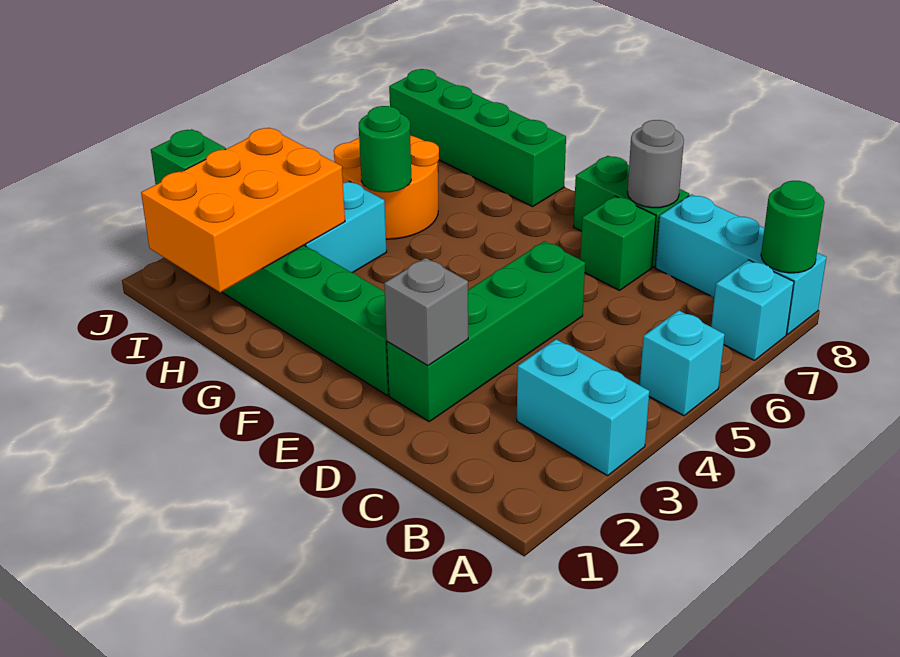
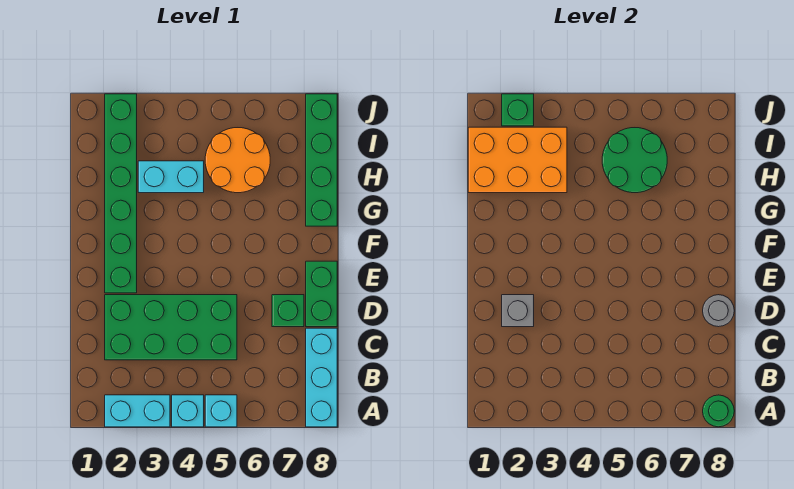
cyan 1x2 brick [517,339,649,476] -> cyan 1x2 brick turned to [105,395,170,427]
cyan 1x1 brick [711,260,794,360] -> cyan 1x1 brick moved to [172,395,204,427]
green 1x4 brick [387,241,585,422] -> green 2x4 brick [105,295,237,360]
green 1x1 round brick [359,106,411,192] -> green 2x2 round brick [602,128,667,193]

